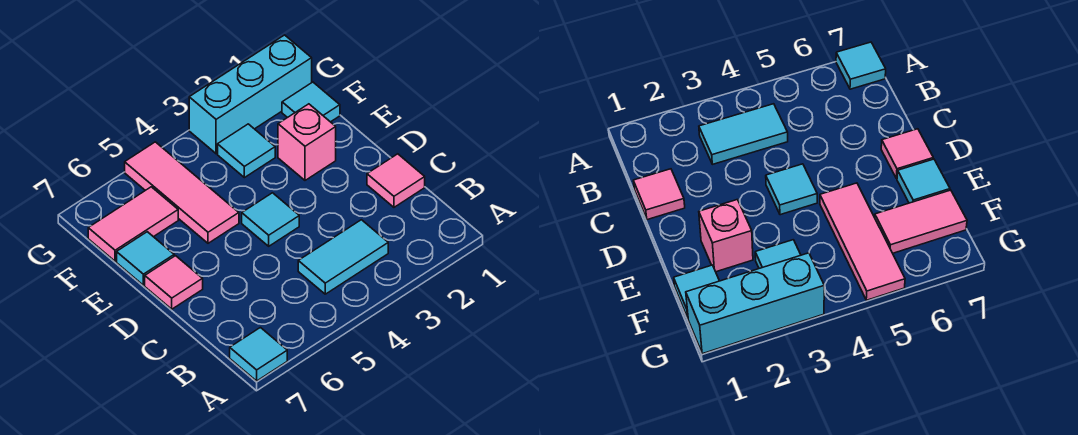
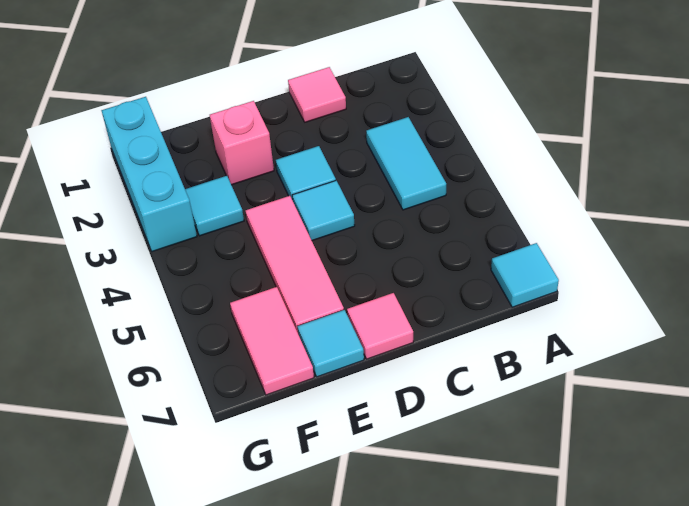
pink 1x3 tile [125,142,239,243] -> pink 1x3 tile turned to [246,196,344,333]
cyan 1x1 tile [282,82,340,122] -> cyan 1x1 tile moved to [276,146,336,201]

